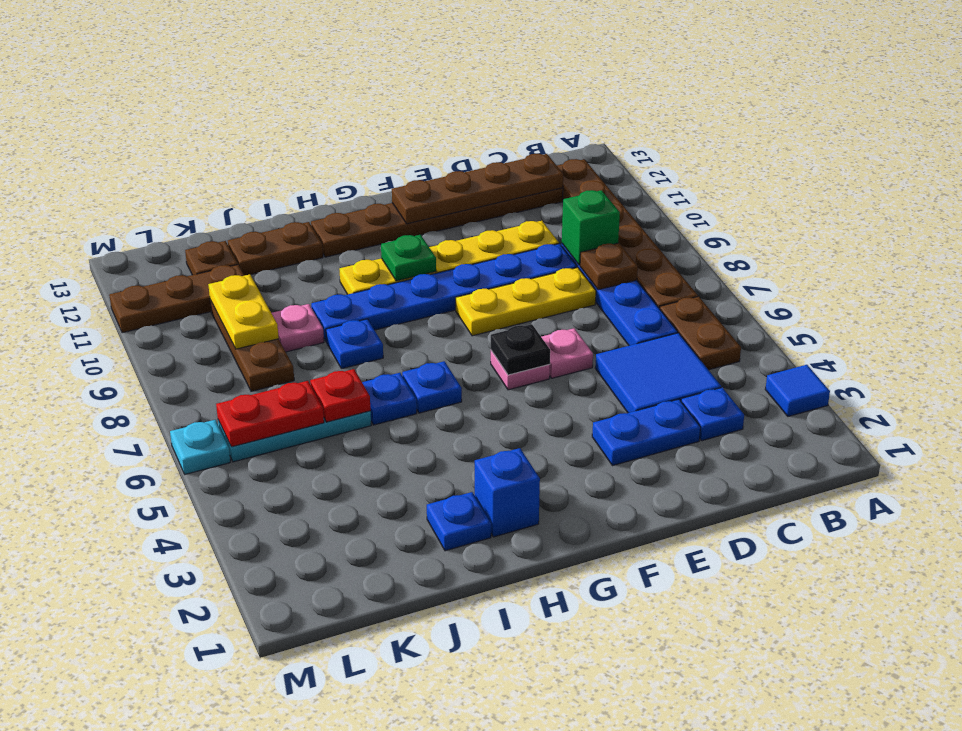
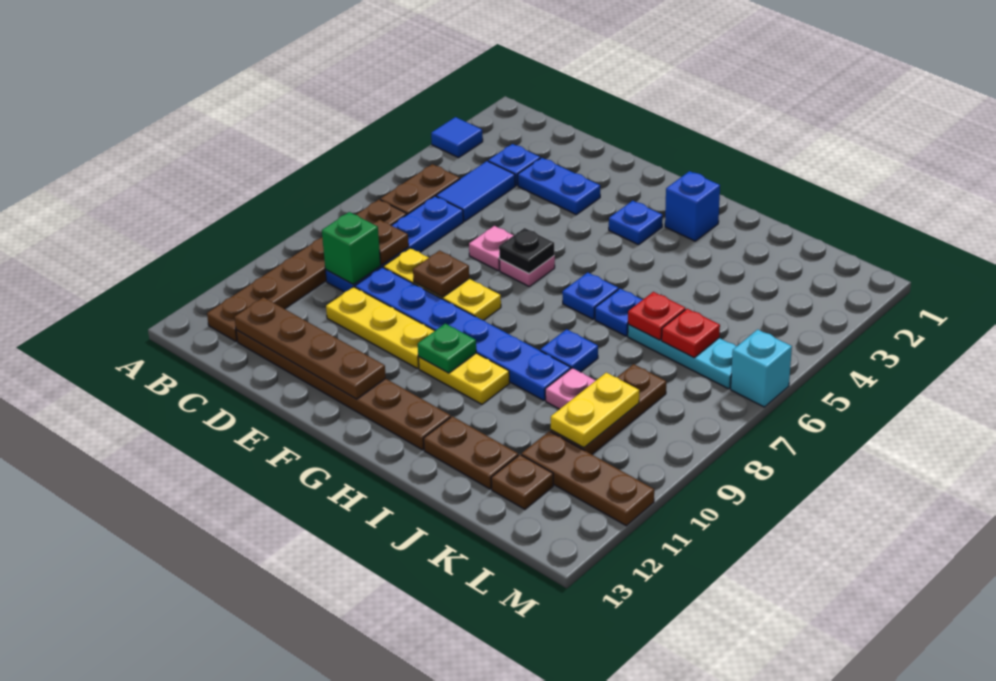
blue 2x2 tile [595,333,721,413] -> blue 1x2 tile [436,161,515,221]
none -> brown 1x1 plate [413,251,469,297]
blue 1x1 plate [427,492,491,551] -> blue 1x1 plate moved to [609,201,663,245]
red 1x2 plate [216,381,324,447] -> red 1x1 plate [662,309,720,358]
cyan 1x1 plate [170,420,230,474] -> cyan 1x1 brick [731,329,792,407]

